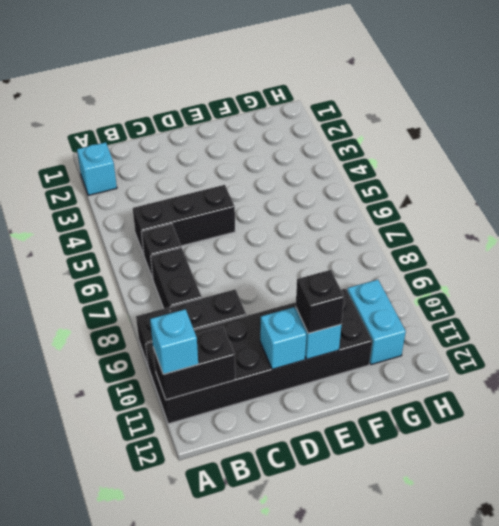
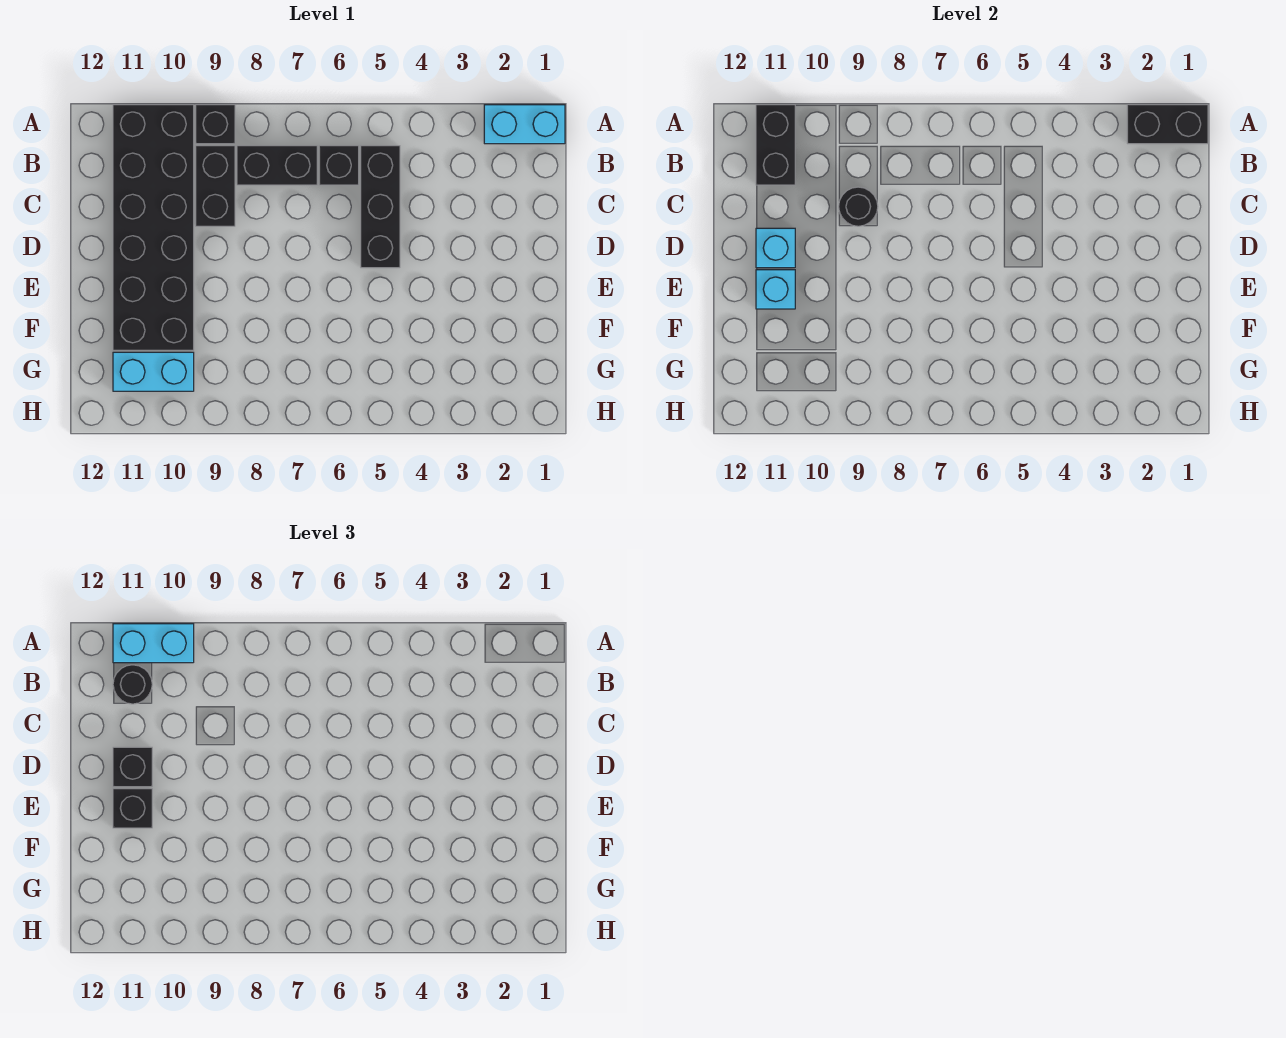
none -> black 1x2 brick [1127,105,1208,144]
cyan 1x1 brick [77,142,117,195] -> cyan 1x2 brick [484,105,565,144]
cyan 1x1 brick [150,309,198,374] -> cyan 1x2 brick [113,624,194,663]
none -> black 1x1 round brick [113,665,152,704]
none -> black 1x1 round brick [839,187,878,226]
none -> black 1x1 brick [113,747,152,787]

